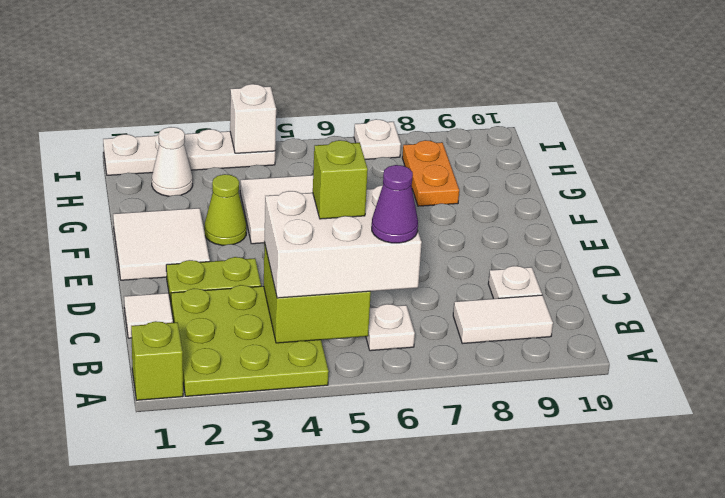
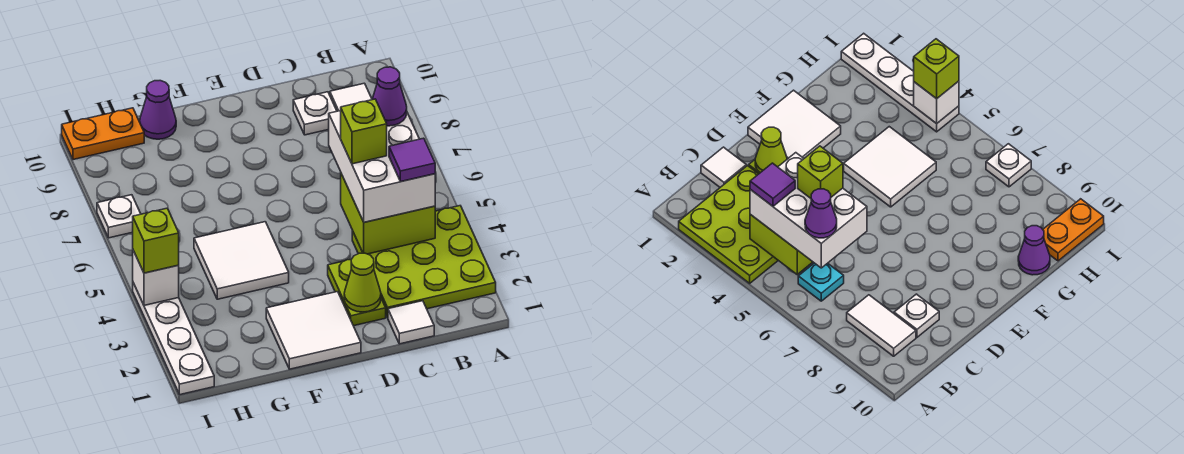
lime 1x1 brick [131,321,183,400] -> lime 1x1 brick moved to [133,208,179,273]
none -> purple 1x1 tile [389,138,435,182]
white 1x1 plate [366,304,415,351] -> cyan 1x1 plate [798,263,844,301]
lime 1x1 cone [204,174,247,245] -> lime 1x1 cone moved to [344,253,381,312]
orange 1x2 plate [402,140,459,206] -> orange 1x2 plate moved to [62,108,144,160]
none -> purple 1x1 cone [140,81,176,139]
white 1x1 cone [152,127,193,196] -> none

